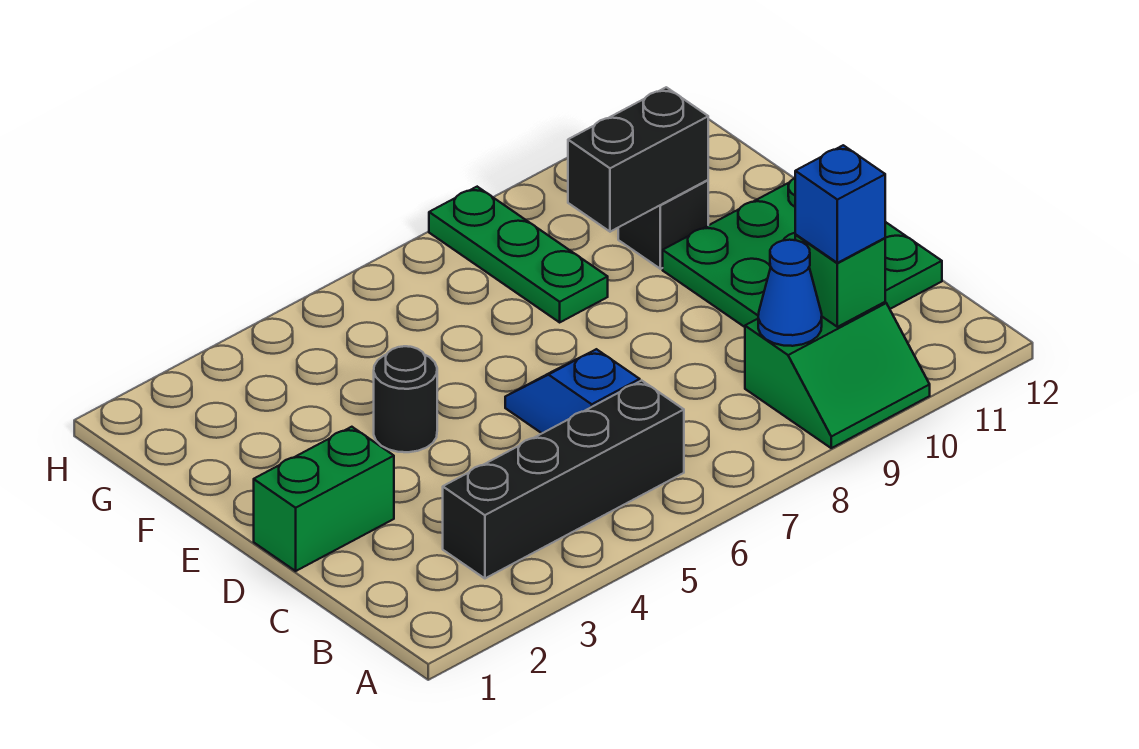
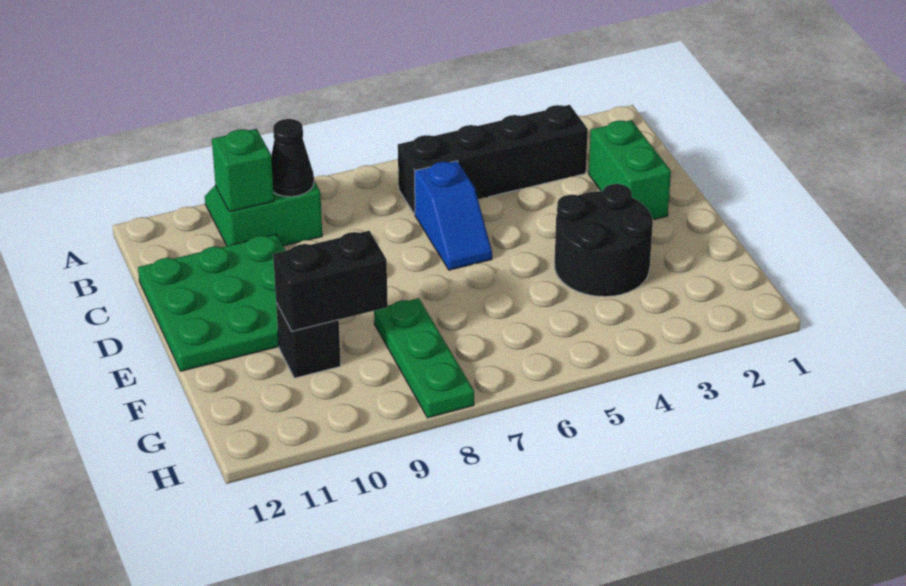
blue 1x1 cone [758,240,822,346] -> black 1x1 cone [271,119,314,197]
blue 1x1 brick [795,145,885,263] -> none
green 1x2 brick [254,427,394,571] -> green 1x2 brick turned to [589,120,671,220]
black 1x1 round brick [374,346,437,452] -> black 2x2 round brick [555,184,653,297]

